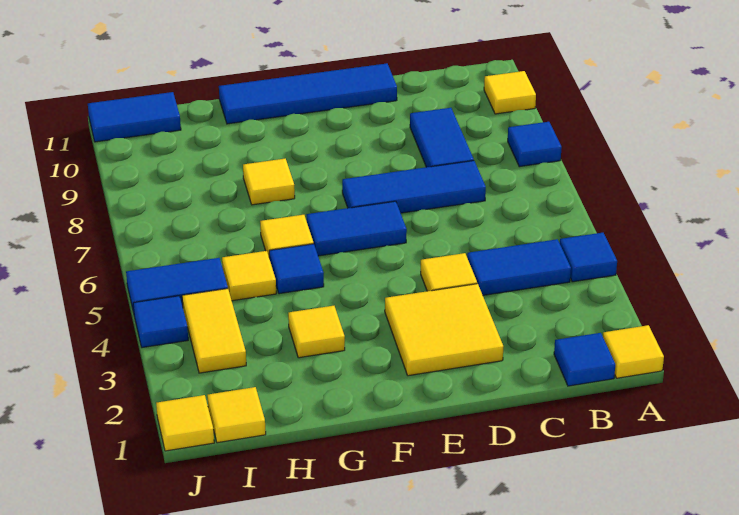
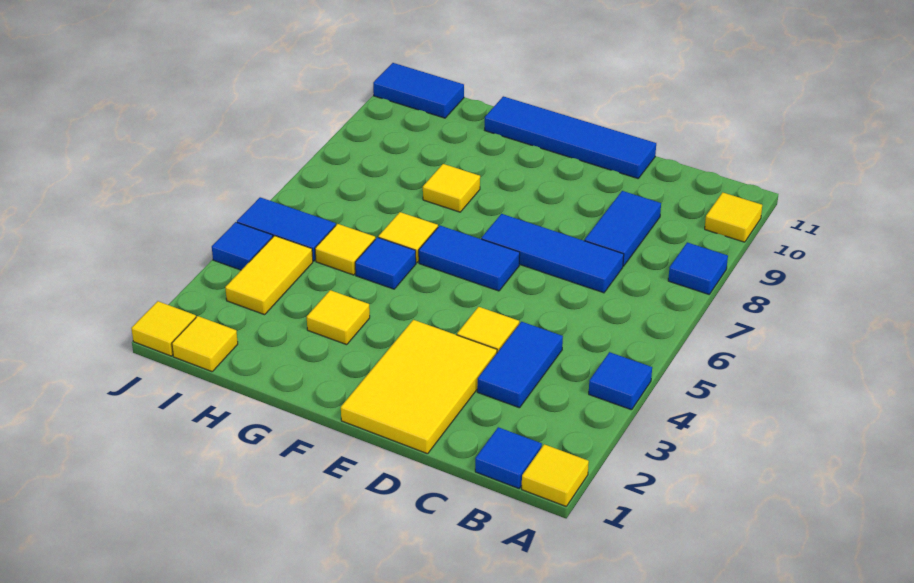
blue 1x2 tile [467,239,571,295] -> blue 1x2 tile turned to [477,322,563,408]
yellow 2x2 tile [385,284,503,376] -> yellow 2x3 tile [341,320,497,454]

